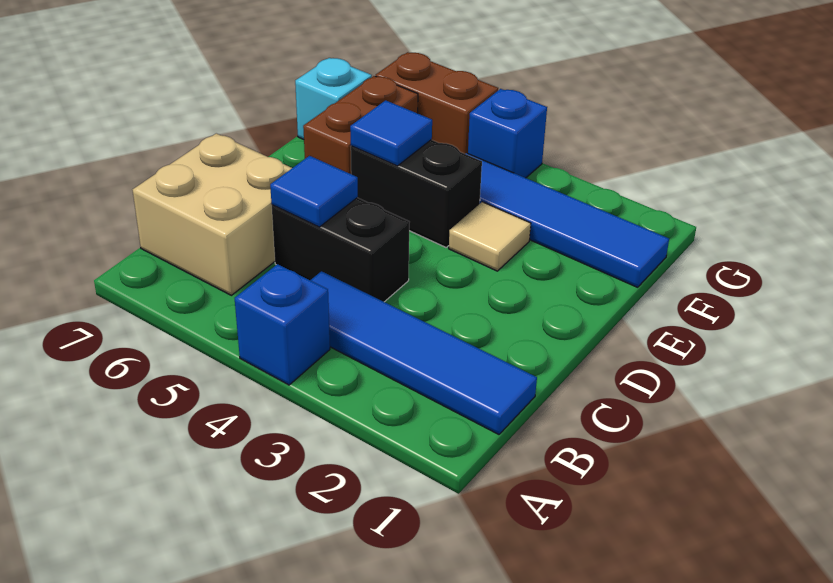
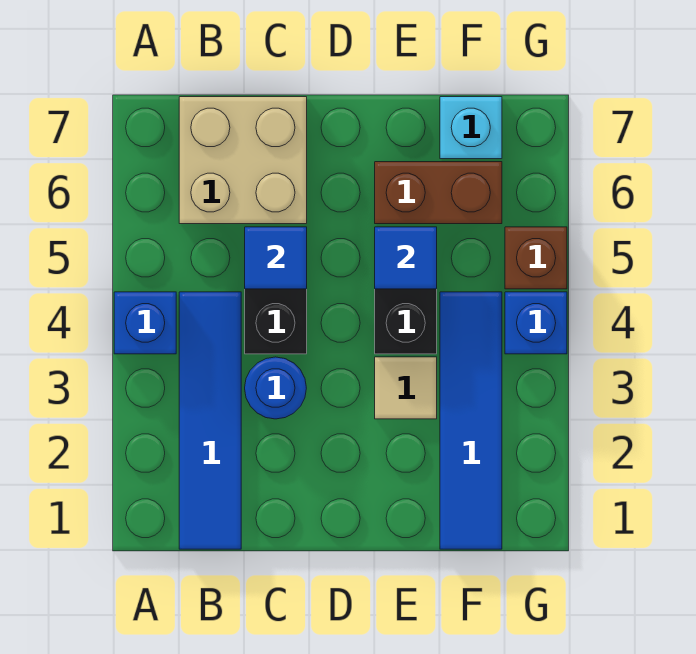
none -> blue 1x1 round brick [245,357,306,419]
brown 1x2 brick [376,52,498,154] -> brown 1x1 brick [505,227,567,289]

